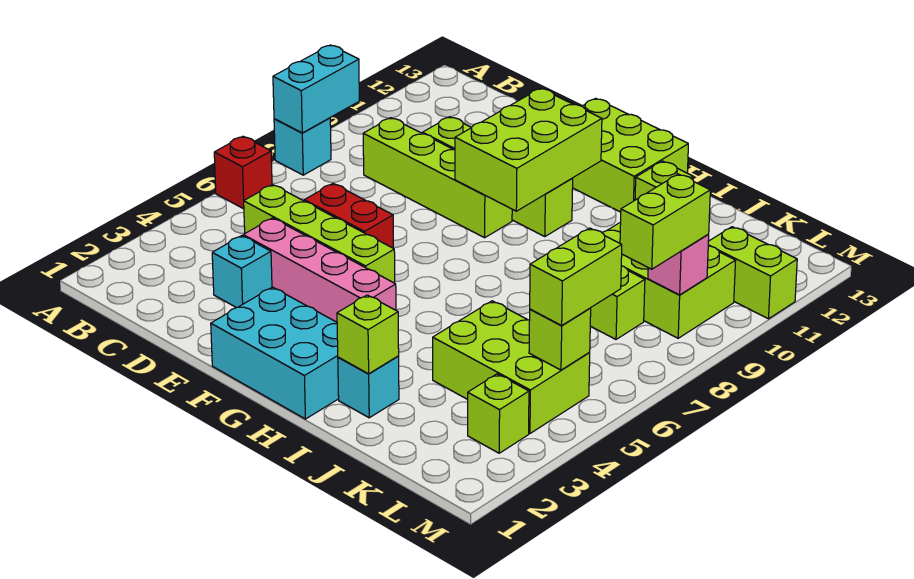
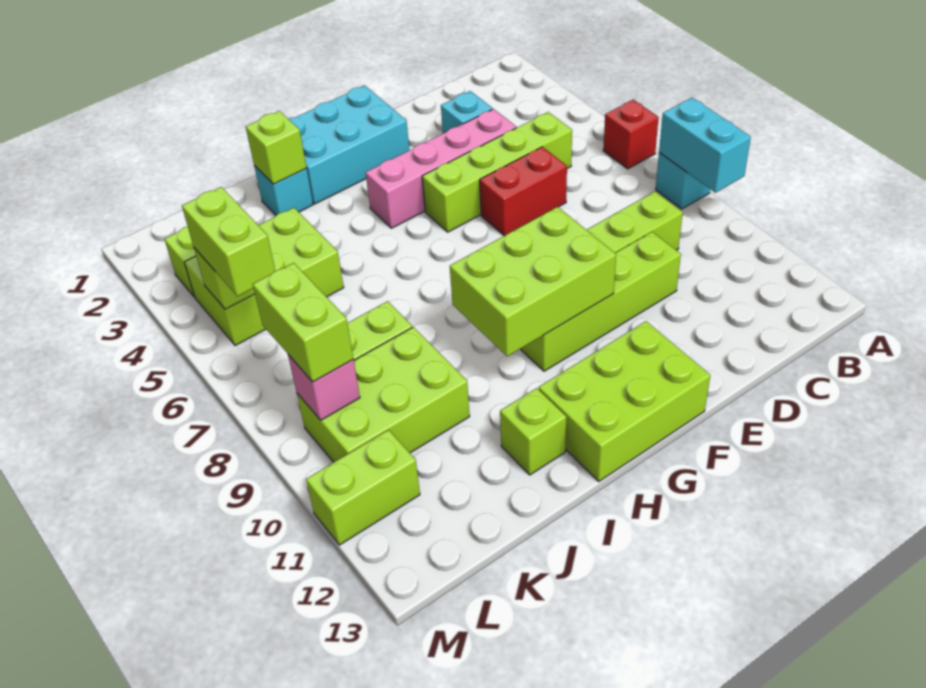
lime 2x3 brick [455,88,602,211] -> lime 2x3 brick turned to [450,207,616,356]

